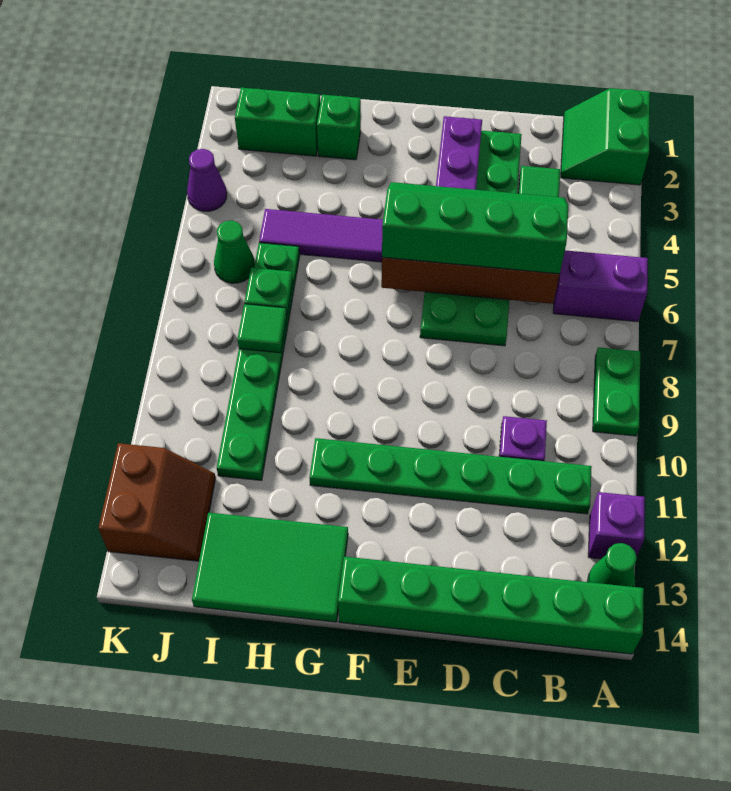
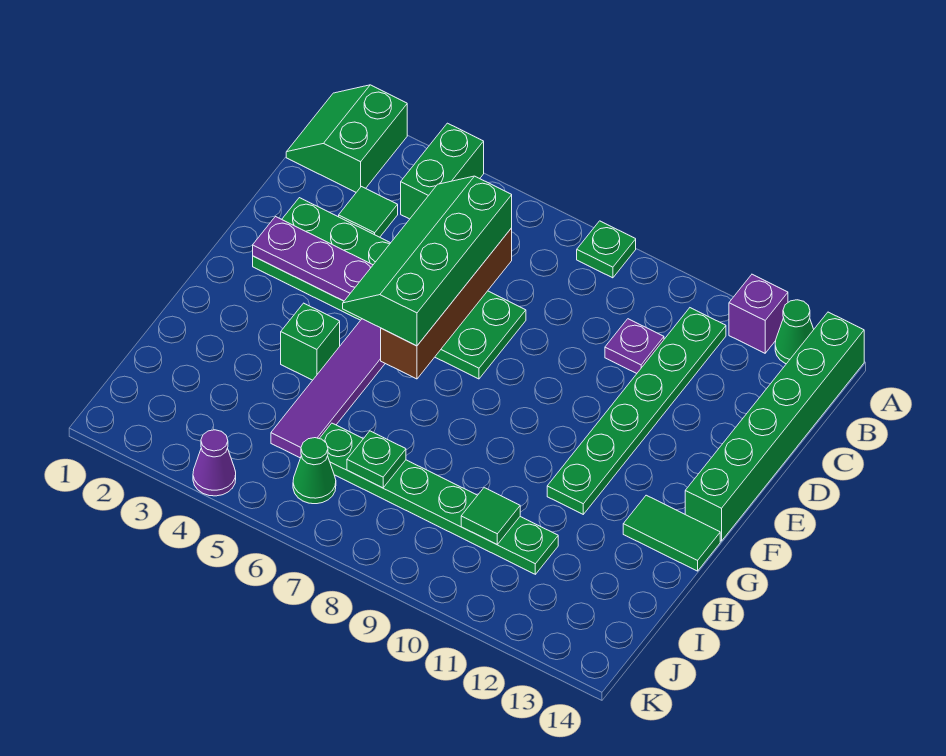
green 2x2 slope [561,88,650,185] -> green 2x2 slope turned to [286,85,407,192]
purple 1x2 brick [553,250,648,322] -> none
green 1x2 plate [593,347,640,436] -> green 1x1 plate [577,221,636,278]
green 2x3 tile [192,512,348,622] -> green 1x2 tile [623,495,720,571]
green 1x1 brick [317,95,361,160] -> green 1x1 brick moved to [281,303,340,380]
green 1x2 brick [235,88,320,156] -> green 1x2 brick moved to [401,123,484,219]
green 1x1 tile [237,304,287,353] -> green 1x1 tile moved to [461,488,520,544]
brown 2x2 slope [99,443,216,561] -> none

